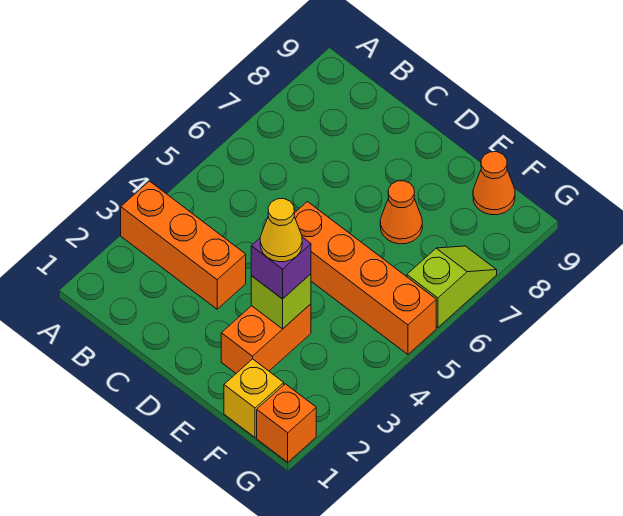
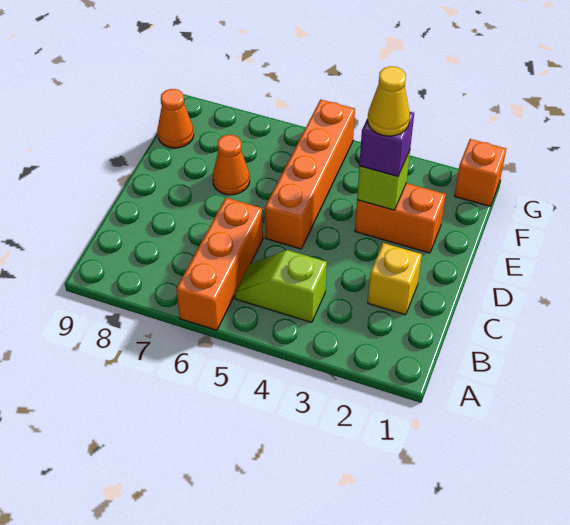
orange 1x3 brick [121,181,246,309] -> orange 1x3 brick moved to [176,198,263,330]
yellow 1x1 brick [224,359,284,438] -> yellow 1x1 brick moved to [368,243,422,315]
lime 1x2 slope [407,246,497,327] -> lime 1x2 slope moved to [235,250,327,323]

